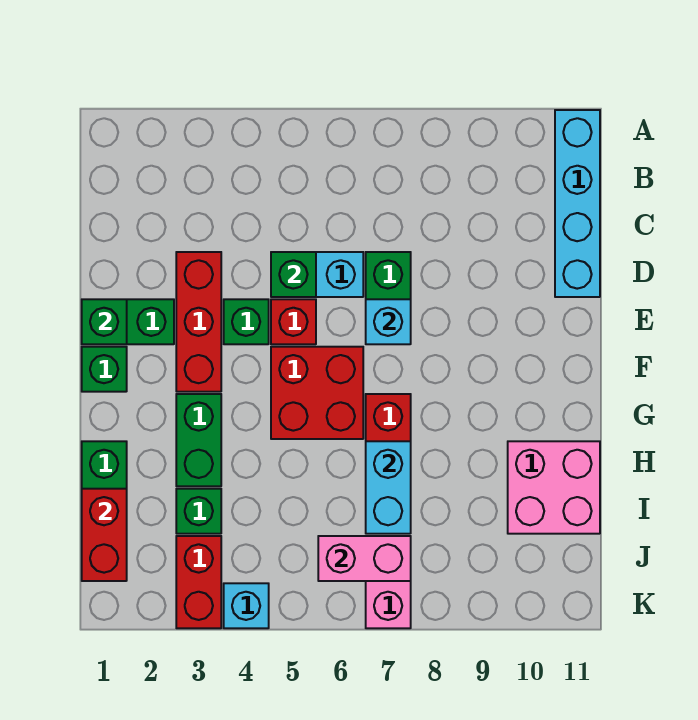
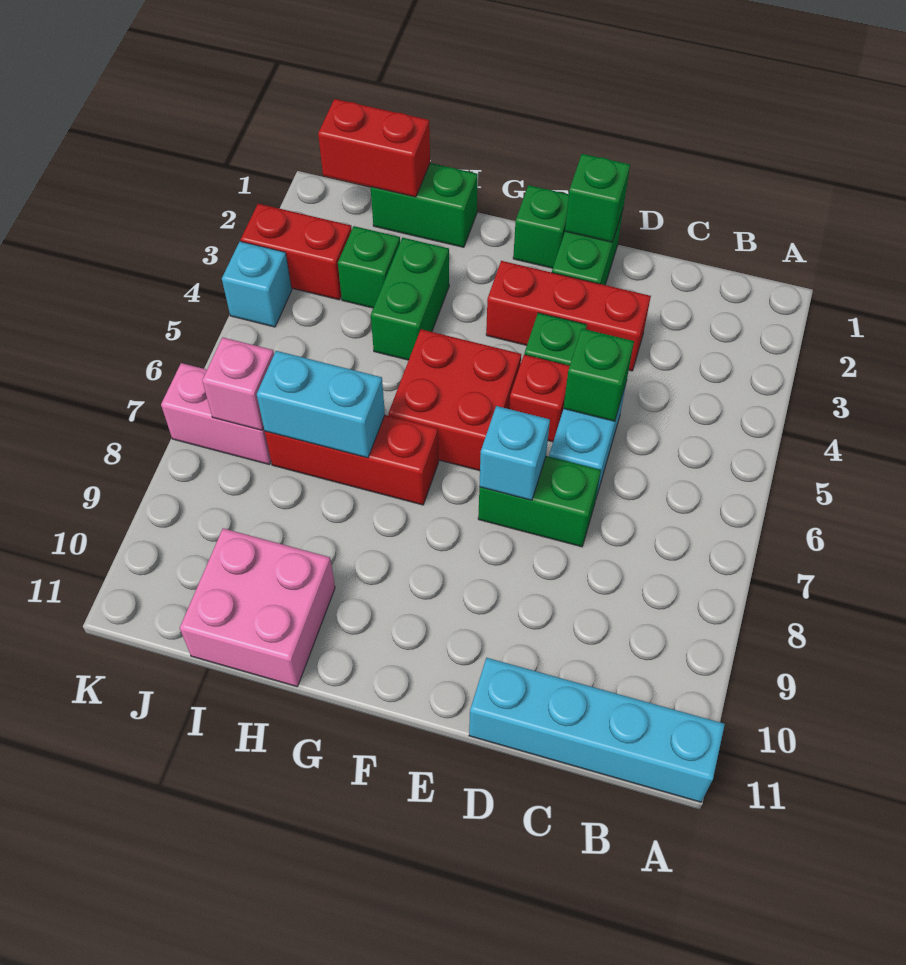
green 1x2 brick [176,394,221,486] -> green 1x2 brick turned to [371,238,449,360]
pink 1x2 brick [318,536,411,581] -> pink 1x1 brick [202,337,274,430]

